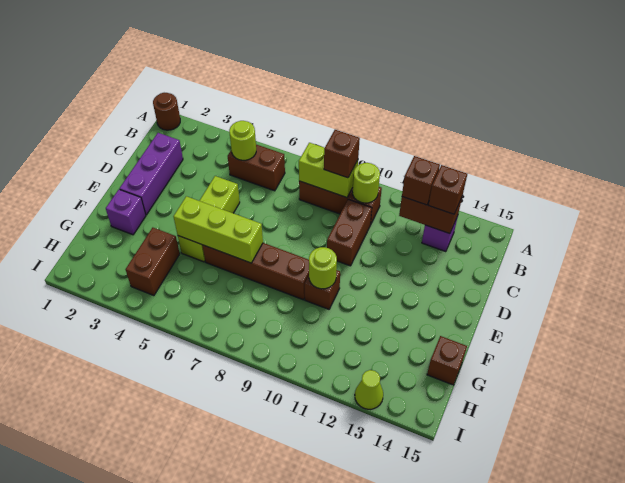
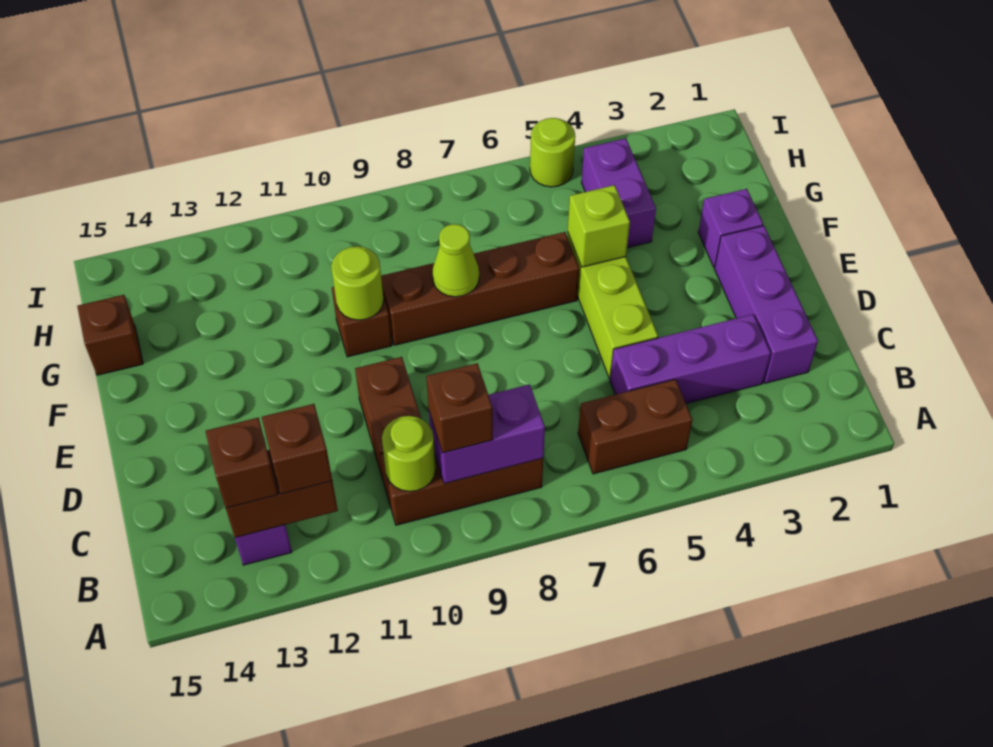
brown 1x1 round brick [153,93,180,130] -> none
lime 1x1 round brick [229,121,256,160] -> lime 1x1 round brick moved to [530,118,575,187]
lime 1x2 brick [299,143,358,198] -> purple 1x2 brick [429,384,545,484]
none -> purple 1x3 brick [610,314,771,404]
lime 1x3 brick [173,196,263,263] -> lime 1x1 brick [568,185,630,267]
brown 1x2 brick [126,228,180,296] -> purple 1x2 brick [581,138,656,248]
lime 1x1 cone [355,370,383,409] -> lime 1x1 cone moved to [432,224,479,297]

